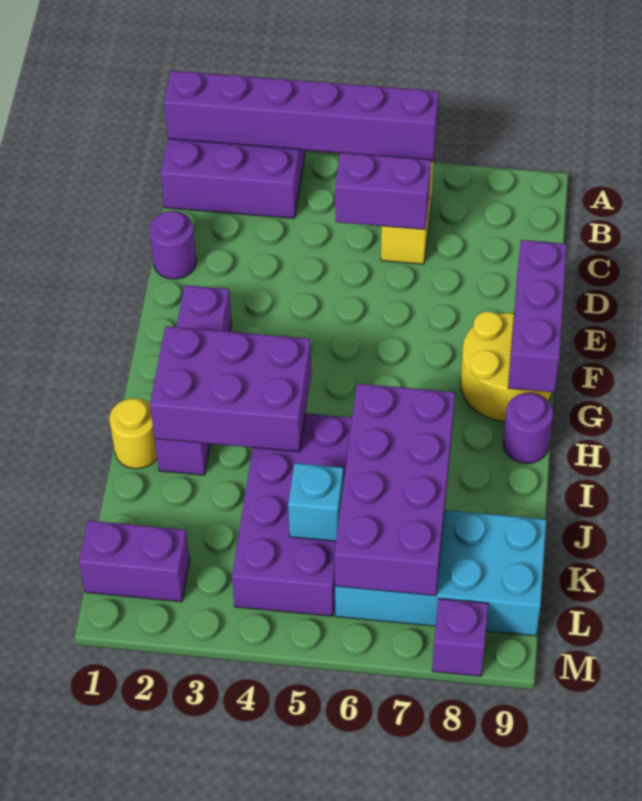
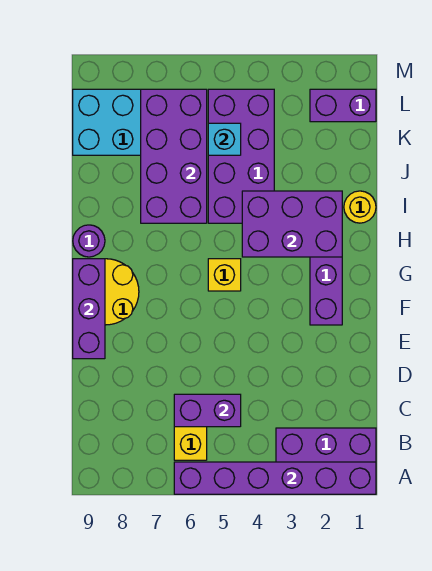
purple 1x1 round brick [150,211,196,279] -> none
none -> yellow 1x1 brick [208,259,241,291]
purple 1x1 brick [432,599,488,676] -> none

